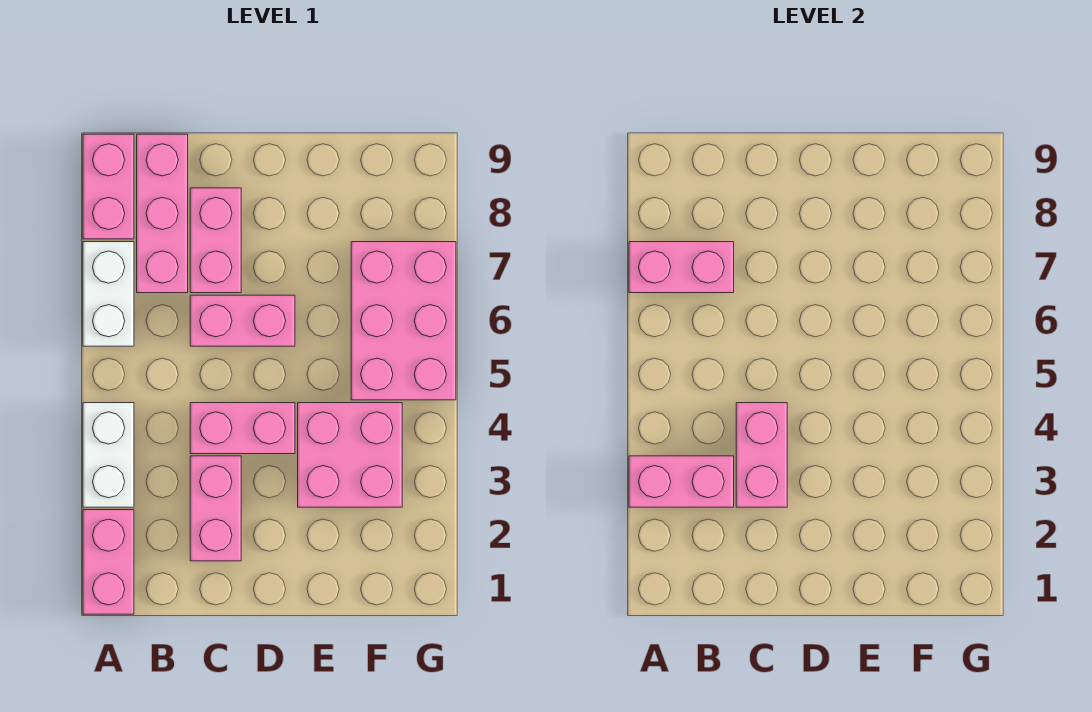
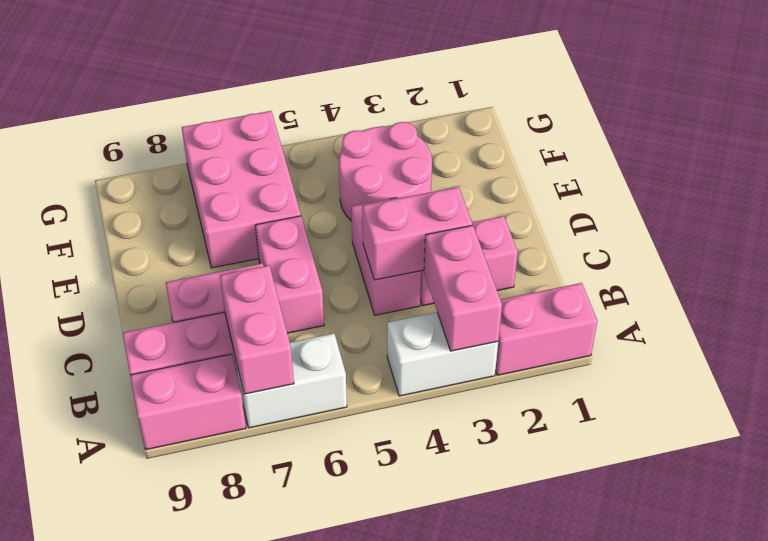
pink 2x2 brick [298,403,402,507] -> pink 2x2 round brick [339,122,432,221]
pink 2x3 brick [351,242,456,400] -> pink 2x3 brick turned to [182,111,301,268]

